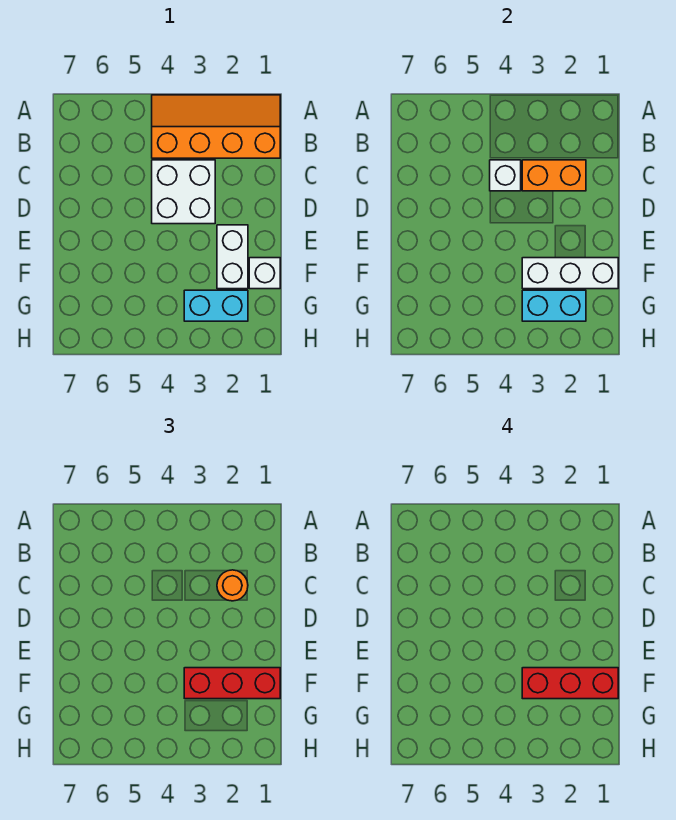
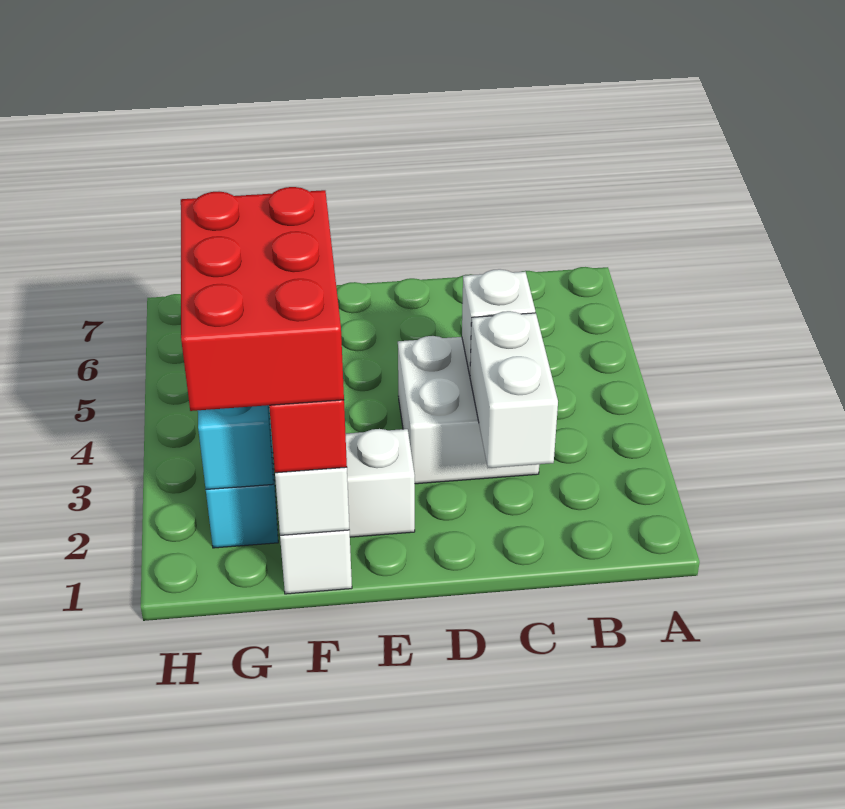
orange 2x4 slope [152,95,280,158] -> none
orange 1x2 brick [522,160,586,191] -> white 1x2 brick [470,311,558,468]
orange 1x1 round brick [217,570,248,601] -> none
red 1x3 brick [522,668,618,699] -> red 2x3 brick [181,187,344,411]

